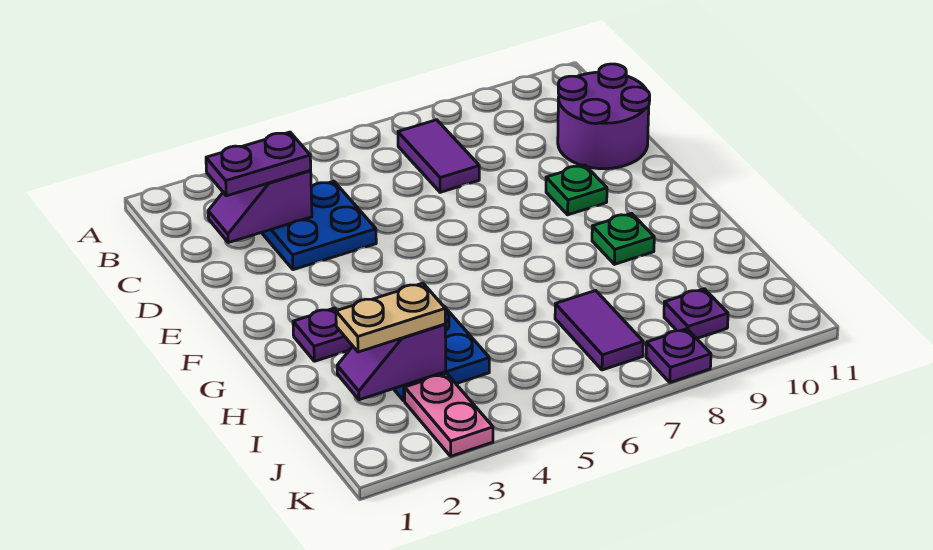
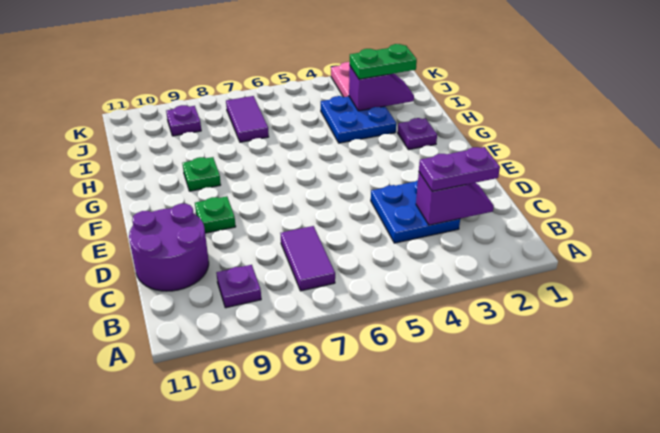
tan 1x2 plate [336,283,445,352] -> green 1x2 plate [350,44,417,79]
purple 1x1 plate [646,329,711,382] -> purple 1x1 plate moved to [216,265,261,308]

